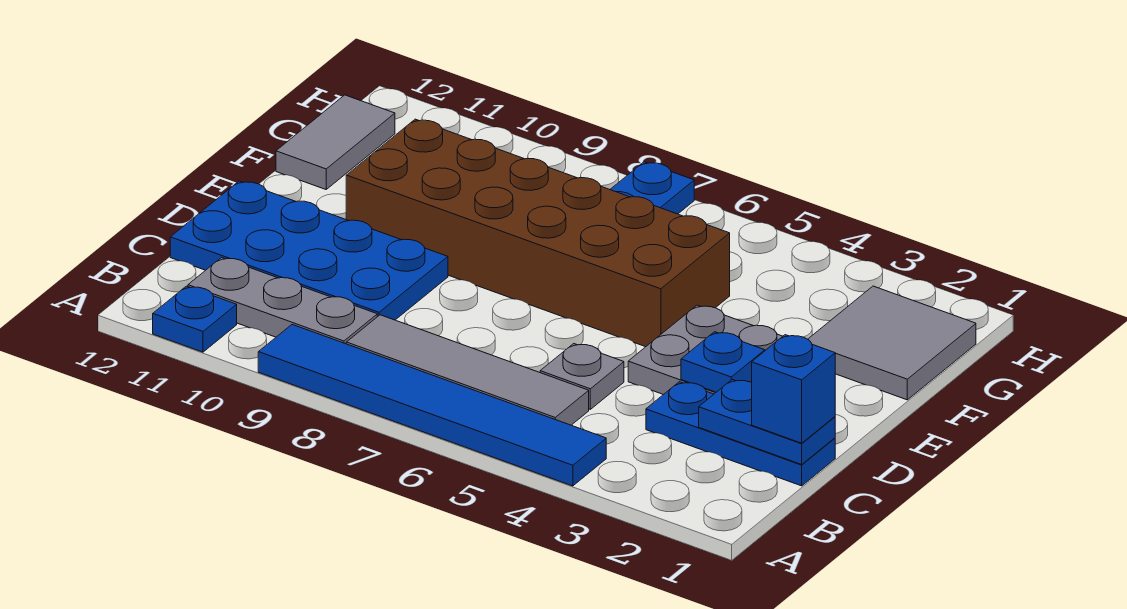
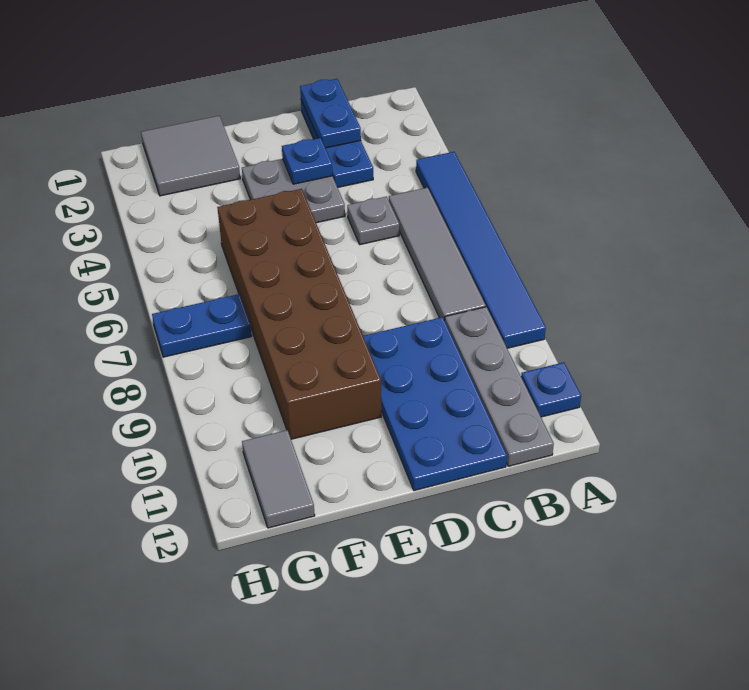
grey 1x3 plate [188,258,377,344] -> grey 1x4 plate [445,307,554,466]
blue 1x1 brick [752,335,835,443] -> none
grey 1x2 tile [276,95,395,189] -> grey 1x2 tile turned to [242,430,315,528]

